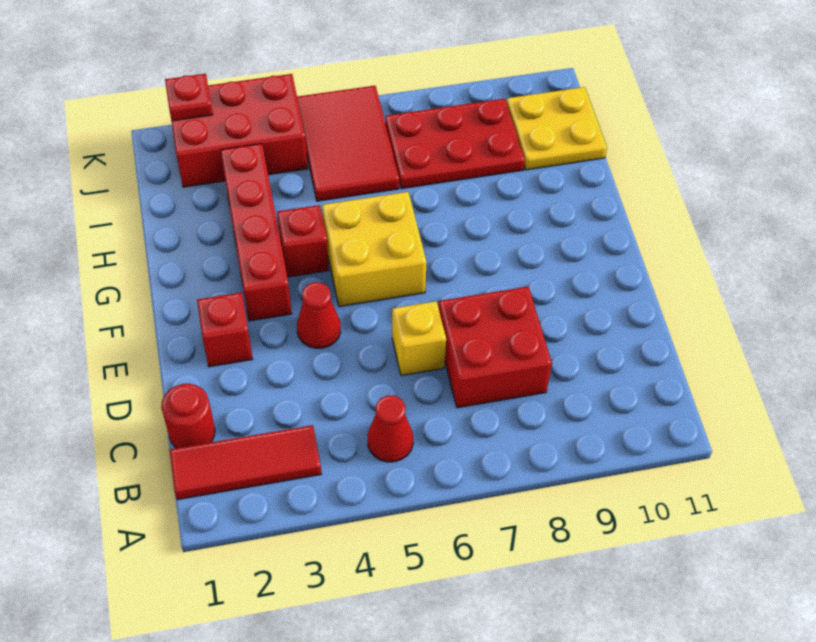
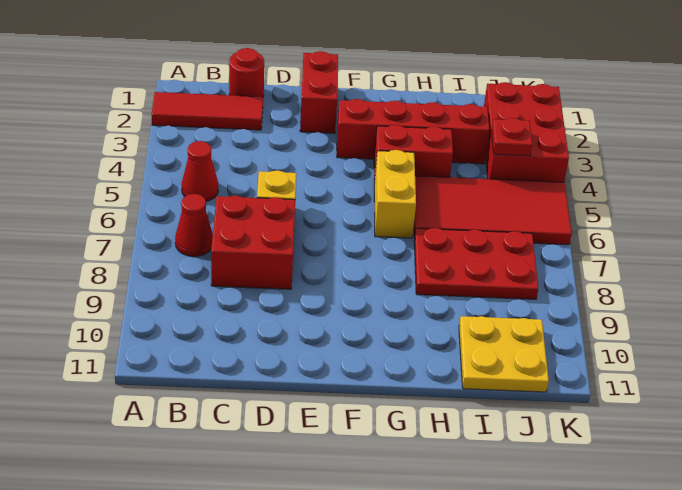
red 1x3 tile [170,425,321,500] -> red 1x3 tile turned to [152,92,263,130]
red 1x1 brick [197,293,252,367] -> red 1x2 brick [300,51,338,133]
red 1x1 cone [297,282,341,348] -> red 1x1 cone moved to [175,194,213,257]
yellow 2x2 brick [322,192,427,307] -> yellow 1x2 brick [374,150,416,238]
red 1x1 brick [277,205,329,277] -> red 1x2 brick [374,125,453,183]
red 2x3 tile [297,86,399,201] -> red 2x4 tile [414,176,572,245]
red 2x3 plate [385,99,525,189] -> red 2x3 plate turned to [414,228,538,299]
red 1x1 plate [165,74,213,121] -> red 1x1 plate moved to [491,118,532,156]

